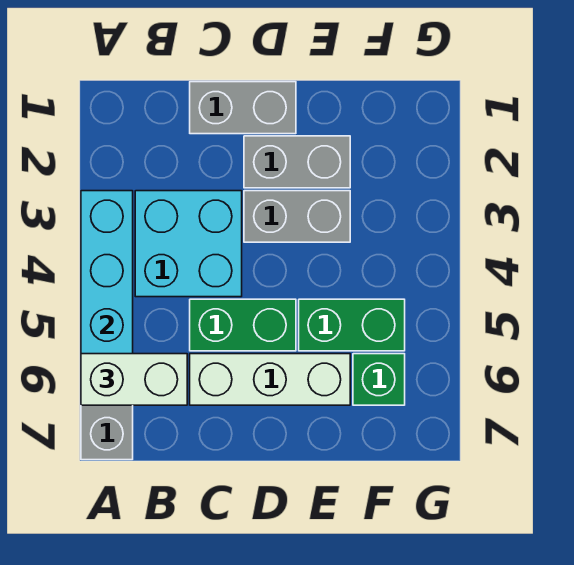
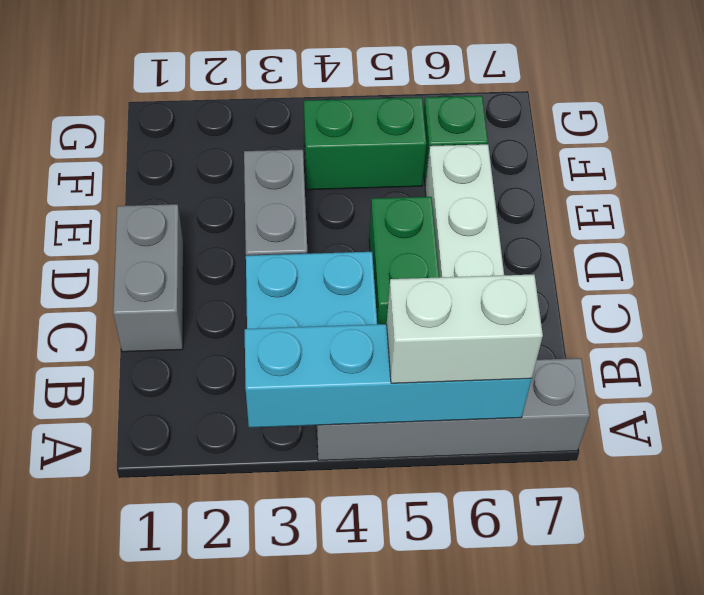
white 1x2 brick [81,354,187,405] -> white 1x2 brick turned to [387,274,543,383]
grey 1x2 brick [244,136,350,188] -> none
green 1x2 brick [299,299,405,351] -> green 1x2 brick turned to [304,97,427,190]

